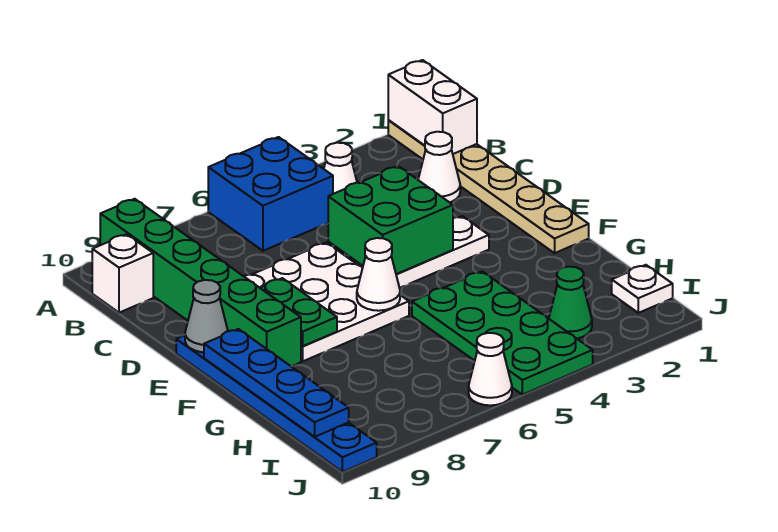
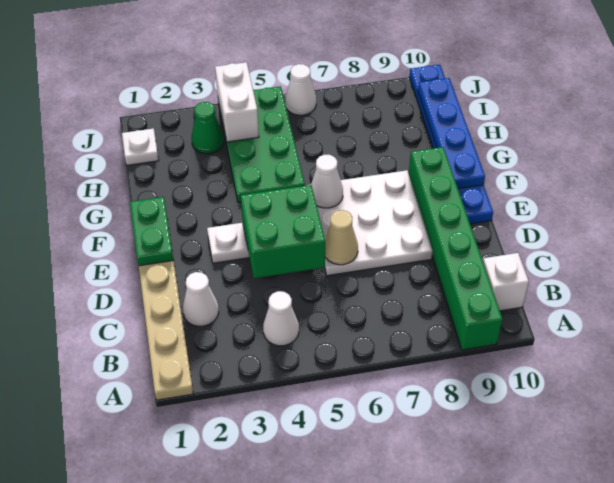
white 1x2 brick [388,60,477,154] -> white 1x2 brick moved to [215,62,259,142]
blue 2x2 brick [208,137,333,251] -> none
none -> tan 1x1 cone [325,210,358,265]
green 1x2 plate [261,278,337,346] -> green 1x2 plate moved to [130,197,174,266]
grey 1x1 cone [185,280,228,352] -> none

